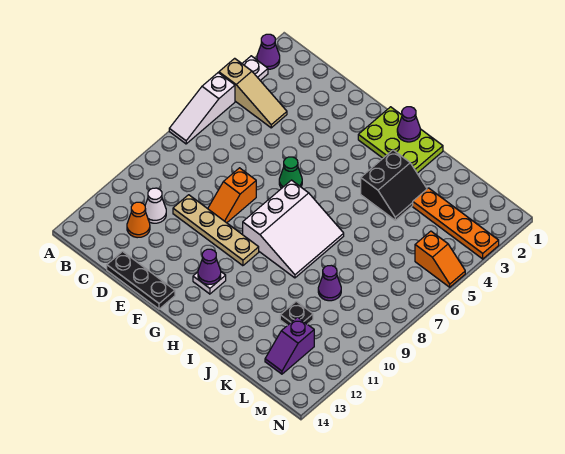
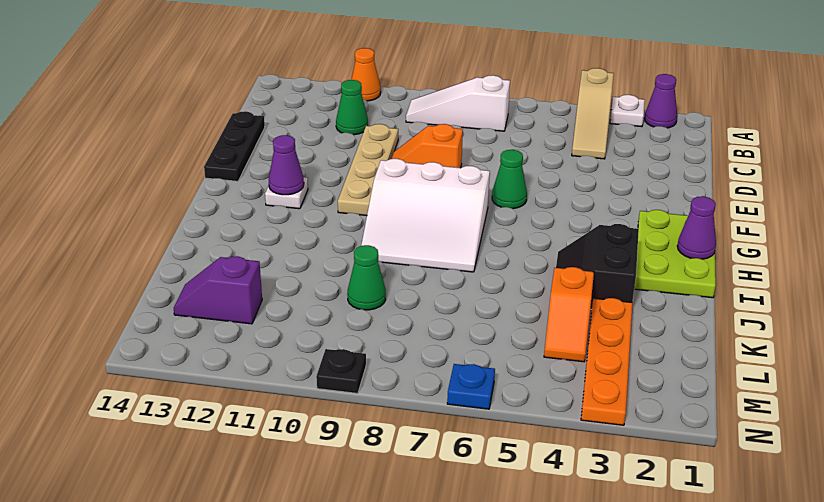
white 1x3 slope [169,73,235,144] -> white 1x3 slope moved to [406,75,510,131]
white 1x1 cone [145,188,166,223] -> green 1x1 cone [336,80,368,135]
orange 1x1 cone [127,202,150,238] -> orange 1x1 cone moved to [351,48,381,101]
black 2x2 slope [361,150,427,220] -> black 2x2 slope turned to [556,224,639,309]
purple 1x1 cone [318,265,341,301] -> green 1x1 cone [347,245,386,310]
black 1x1 plate [280,301,313,325] -> black 1x1 plate moved to [316,349,366,394]
orange 1x2 slope [415,231,465,287] -> orange 1x2 slope moved to [544,267,594,362]
none -> blue 1x1 plate [447,364,495,409]

